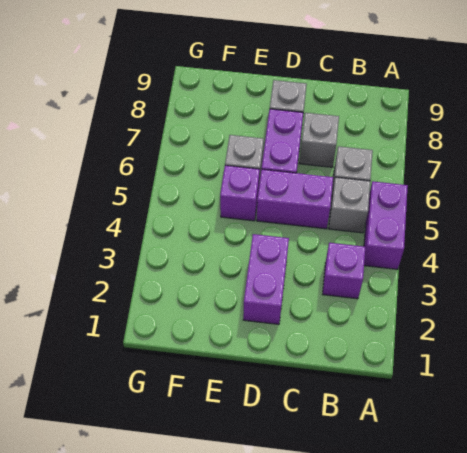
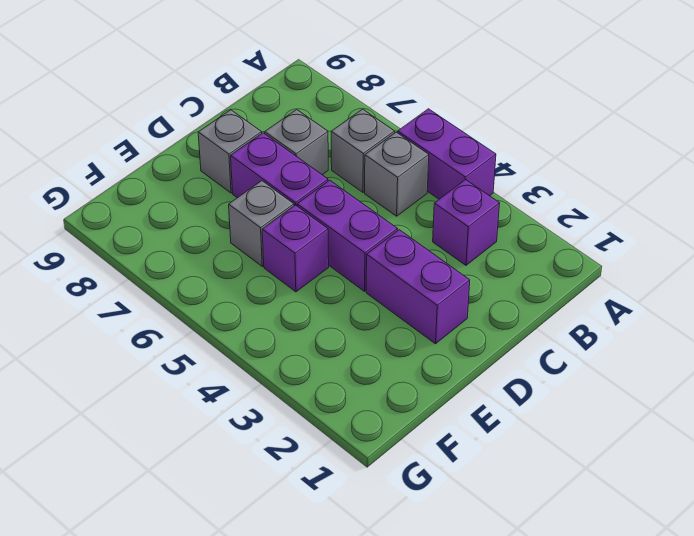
purple 1x2 brick [257,169,333,229] -> purple 1x2 brick turned to [297,180,397,291]

